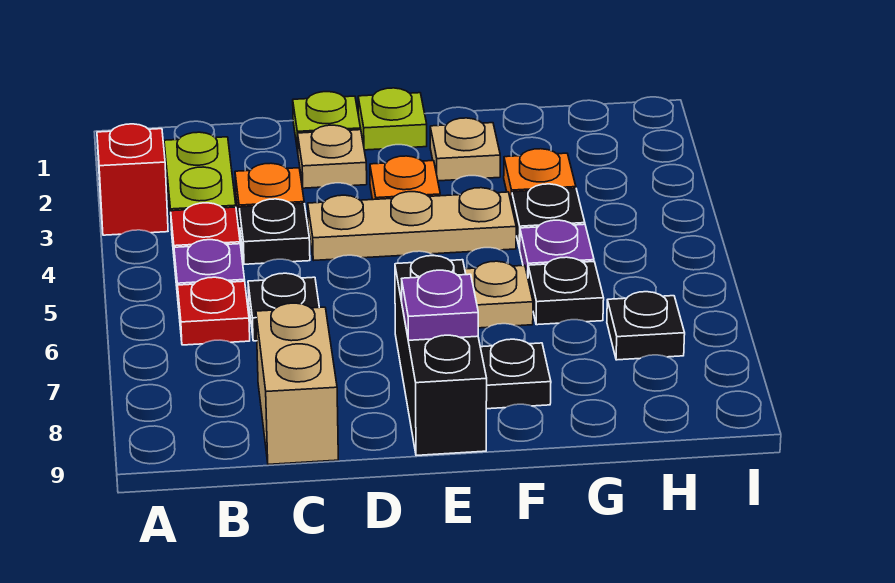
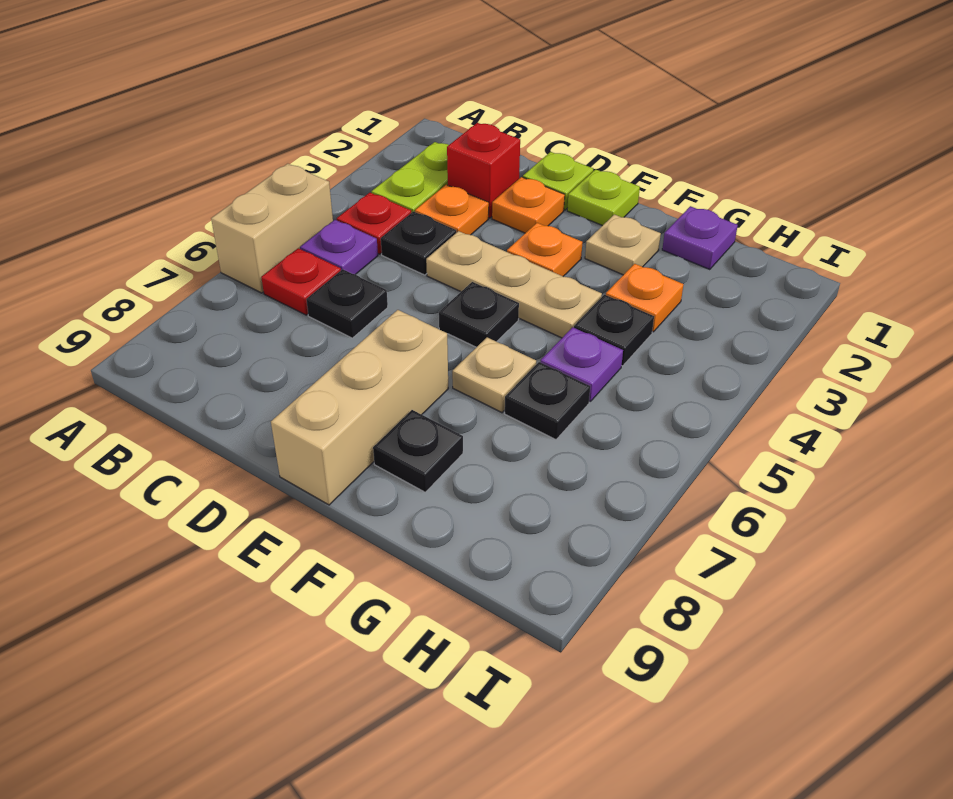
red 1x1 brick [97,124,168,235] -> red 1x1 brick moved to [447,123,520,218]
tan 1x2 brick [256,303,338,464] -> tan 1x2 brick moved to [211,164,333,293]
tan 1x1 plate [298,125,367,188] -> orange 1x1 plate [492,177,565,233]
black 1x3 brick [395,256,487,455] -> tan 1x3 brick [271,310,448,505]
purple 1x1 plate [402,270,478,340] -> purple 1x1 plate moved to [662,206,738,270]
black 1x1 plate [607,292,685,360] -> black 1x1 plate moved to [439,282,519,347]

